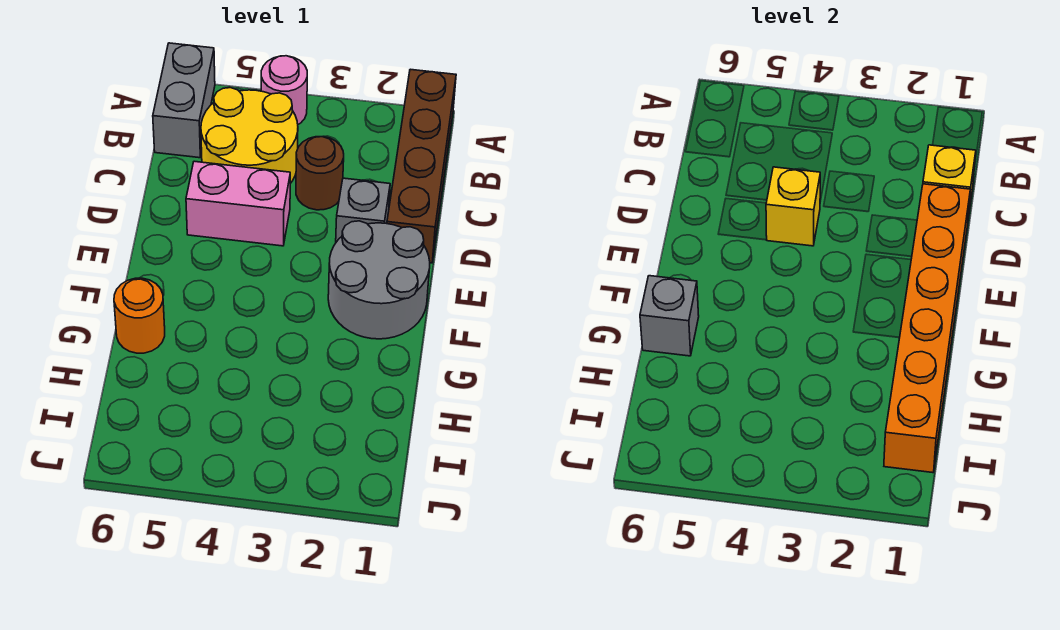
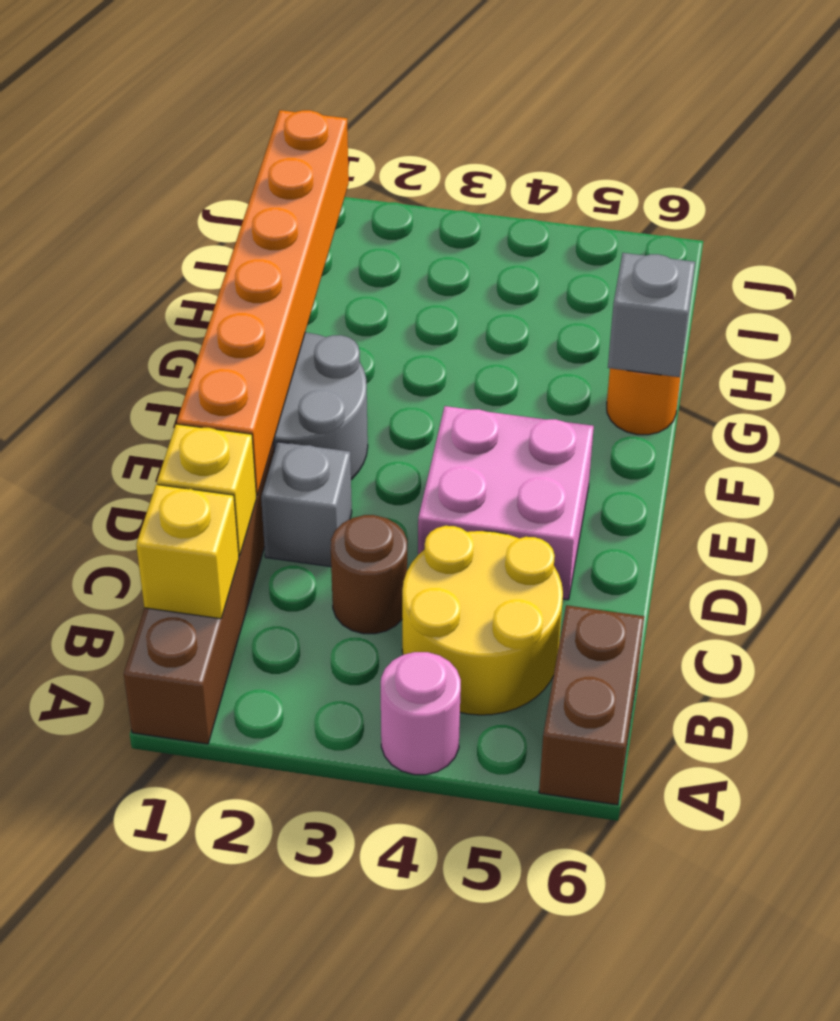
grey 1x2 brick [153,43,215,158] -> brown 1x2 brick [539,605,644,805]
pink 1x2 brick [186,161,290,246] -> pink 2x2 brick [418,406,594,600]
yellow 1x1 brick [766,167,820,246] -> yellow 1x1 brick moved to [136,484,239,619]

